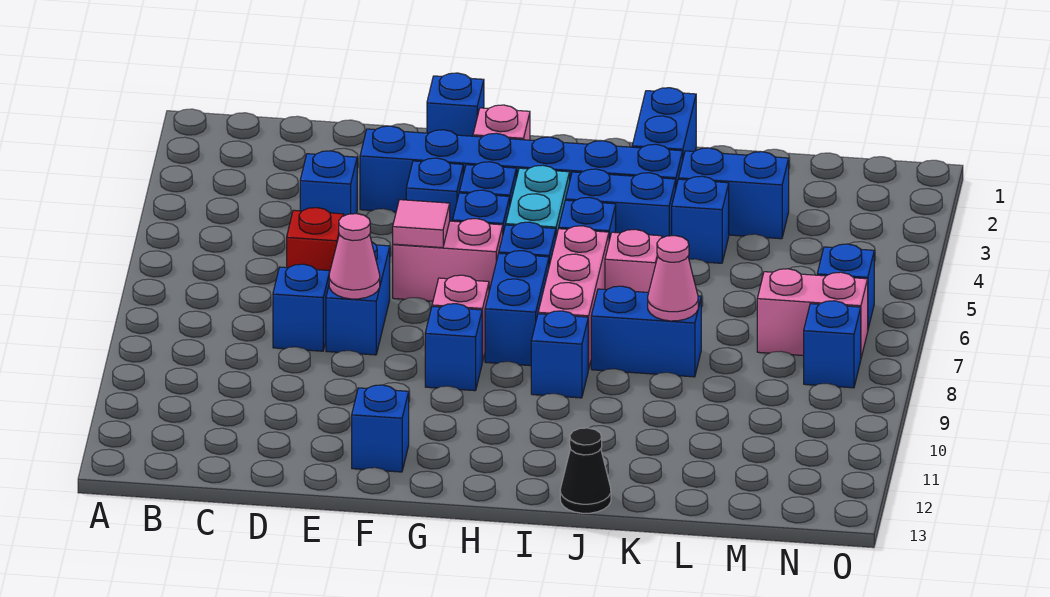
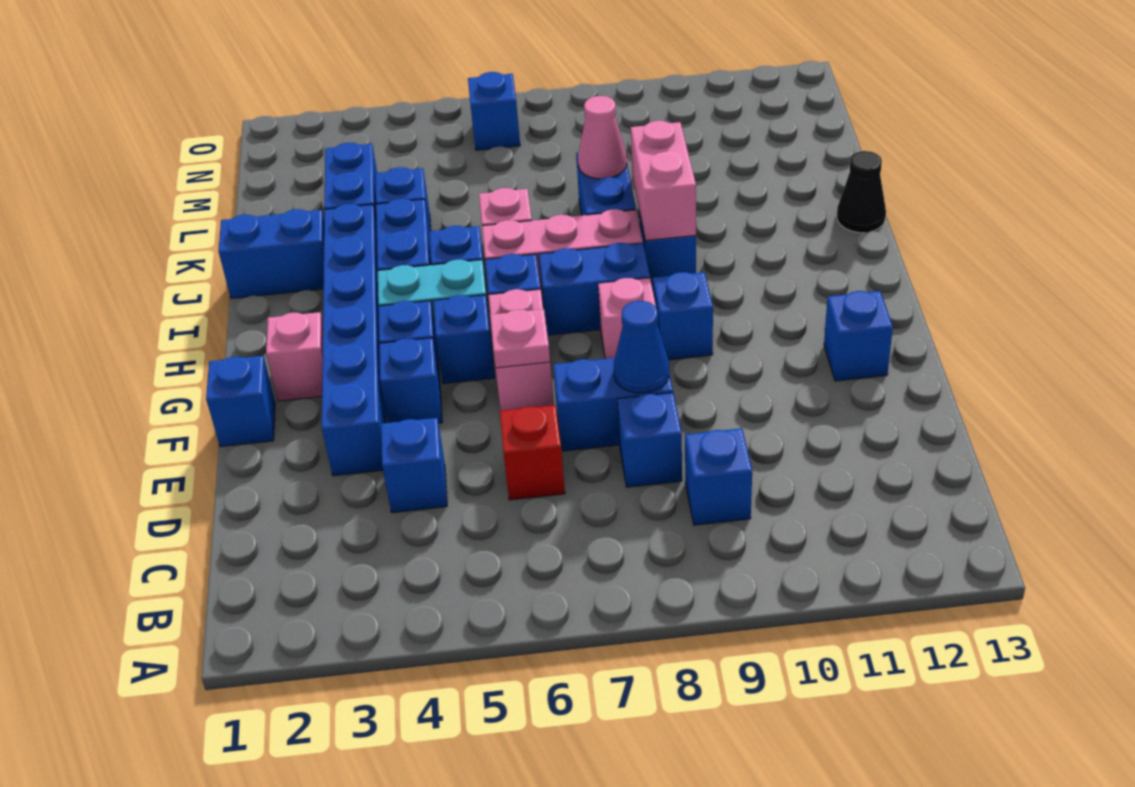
pink 1x1 cone [329,214,380,299] -> blue 1x1 cone [614,301,669,393]
pink 1x1 tile [393,200,450,248] -> pink 1x1 plate [490,309,550,368]
pink 1x2 brick [757,269,868,357] -> pink 1x2 brick moved to [631,121,696,241]
blue 1x1 brick [804,301,861,388] -> blue 1x1 brick moved to [685,428,752,525]

